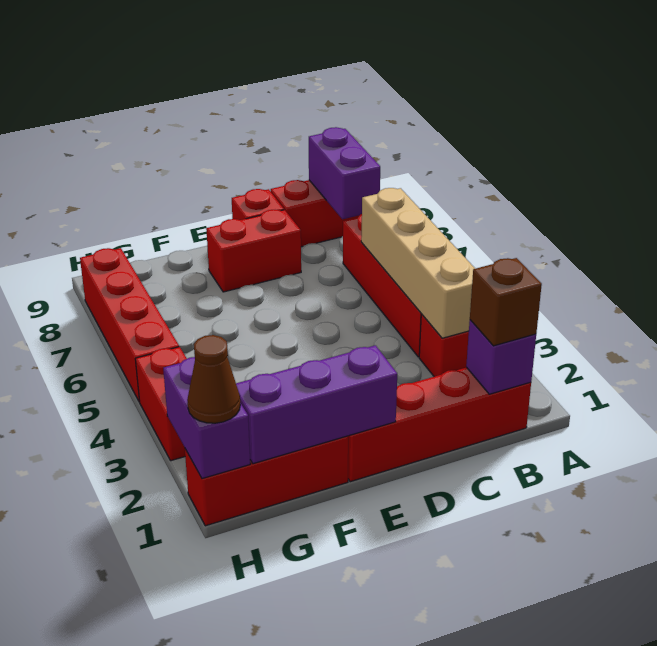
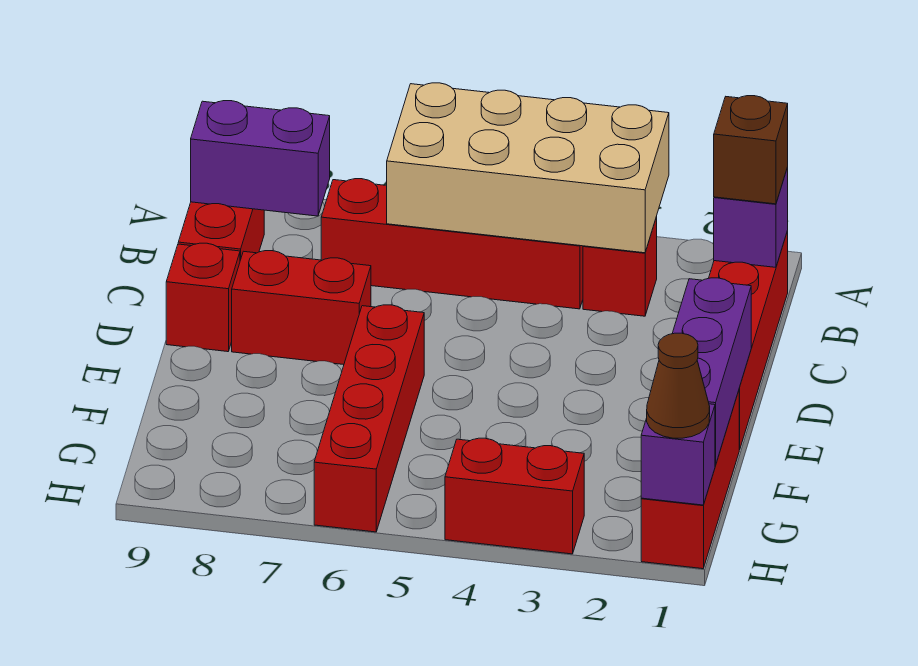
tan 1x4 brick [361,188,475,338] -> tan 2x4 brick [387,83,669,253]
red 1x2 brick [206,210,301,292] -> red 1x2 brick turned to [232,251,371,365]
purple 1x2 brick [163,357,250,479] -> purple 1x1 brick [641,404,715,505]
red 1x4 brick [80,248,179,402] -> red 1x4 brick turned to [314,305,424,532]

